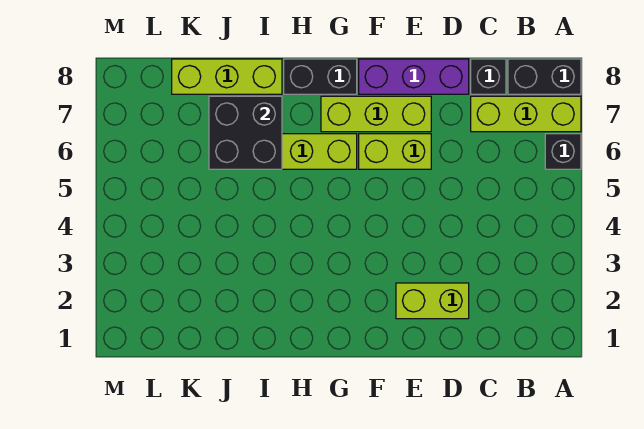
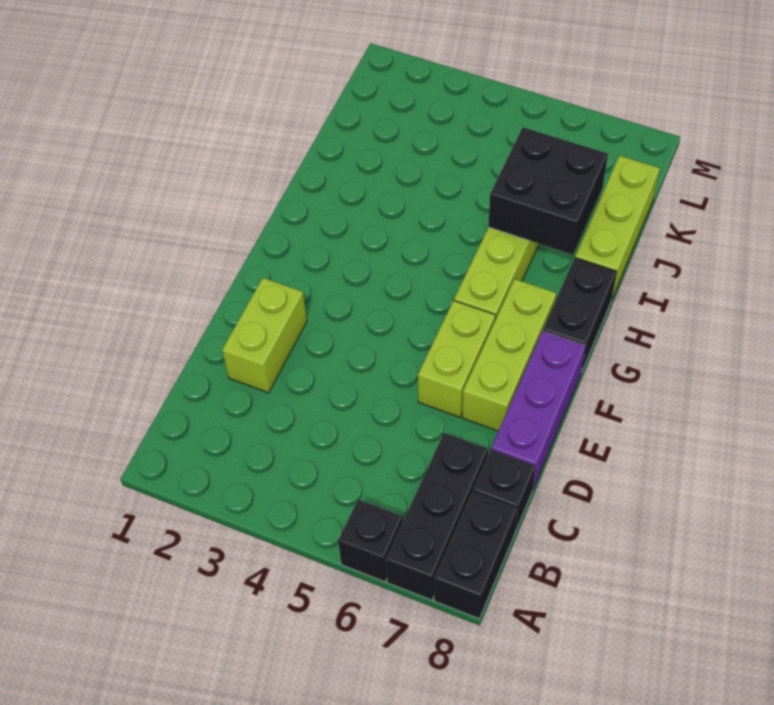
lime 1x3 brick [471,96,581,132] -> black 1x3 brick [386,433,488,600]

